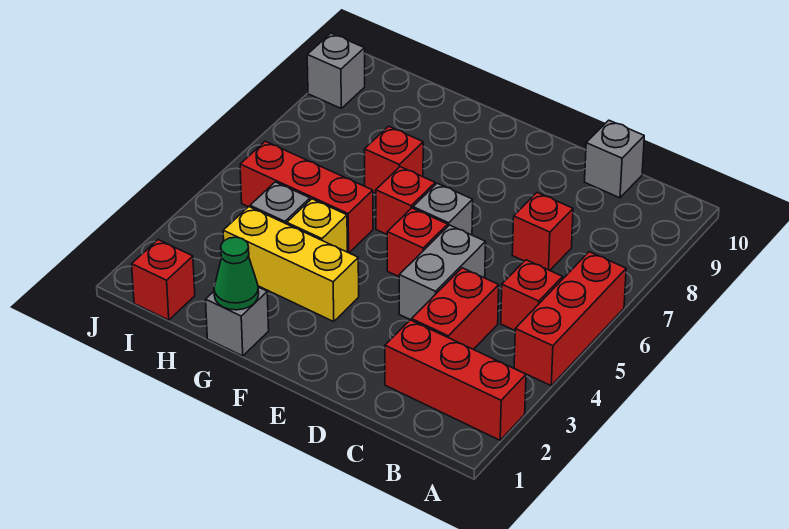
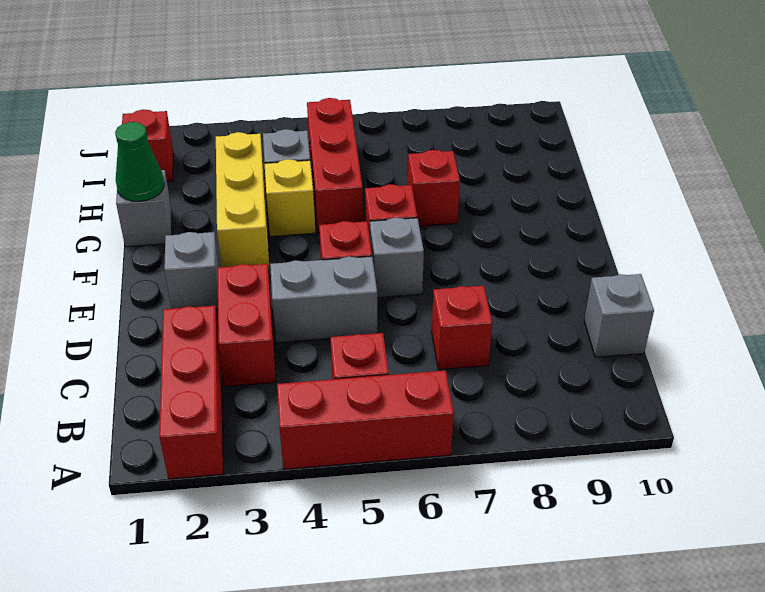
red 1x2 brick [412,268,499,350] -> red 1x2 brick turned to [217,264,276,386]
grey 1x1 brick [307,33,365,108] -> grey 1x1 brick moved to [164,232,219,309]

